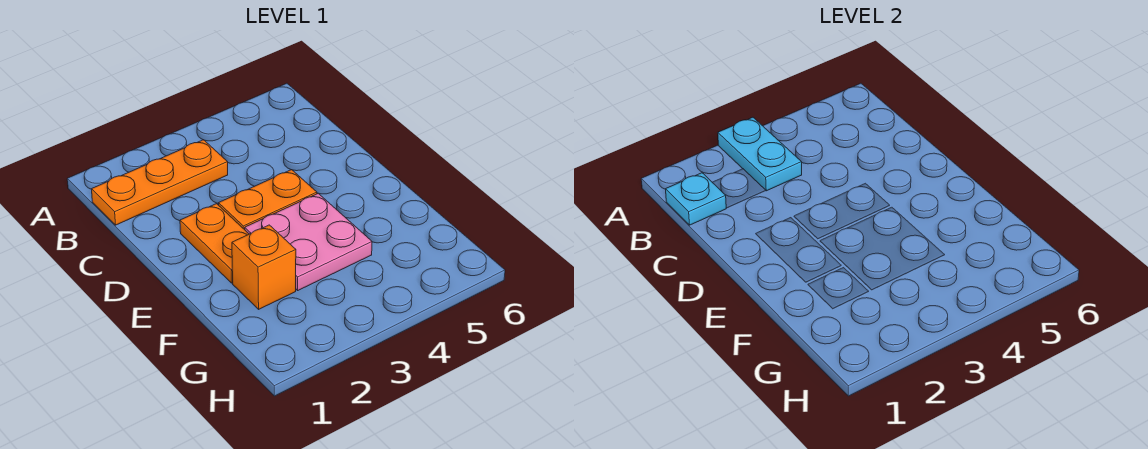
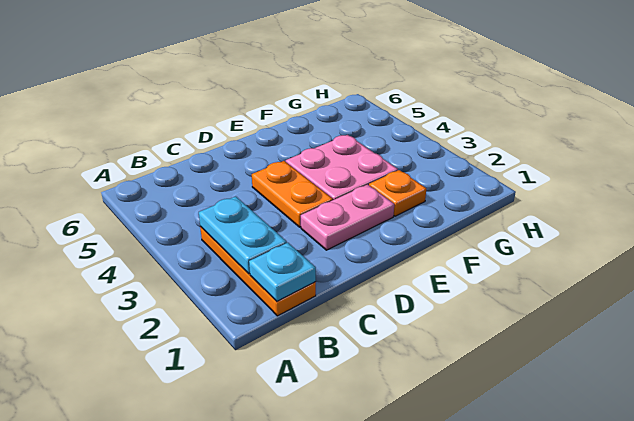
cyan 1x2 plate [718,117,802,191] -> cyan 1x2 plate turned to [199,196,287,274]
orange 1x2 plate [180,204,249,283] -> pink 1x2 plate [301,185,394,250]
orange 1x1 brick [232,225,296,309] -> orange 1x1 plate [369,170,426,216]

